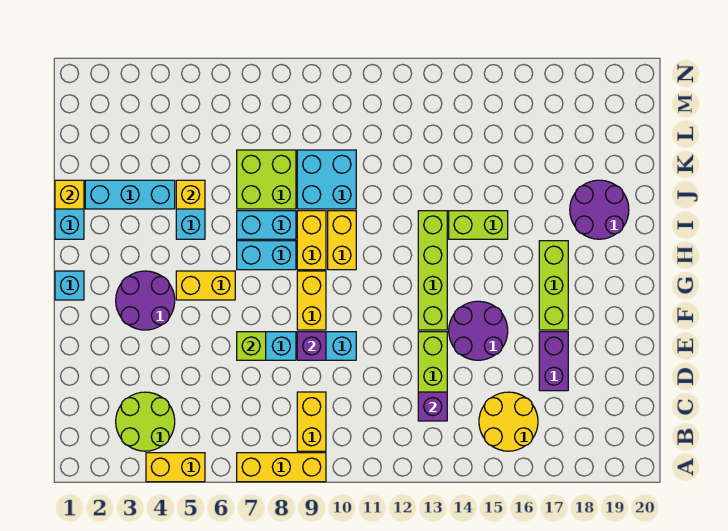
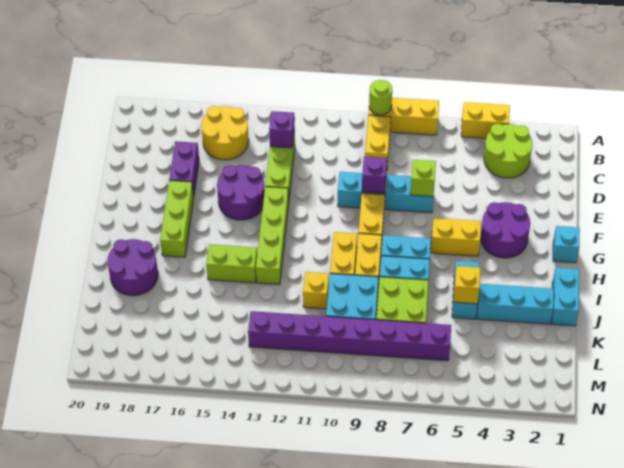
none -> lime 1x1 round brick [369,80,392,115]
yellow 1x1 brick [55,180,84,209] -> yellow 1x1 brick moved to [303,272,329,309]
none -> purple 1x8 brick [248,311,451,361]

